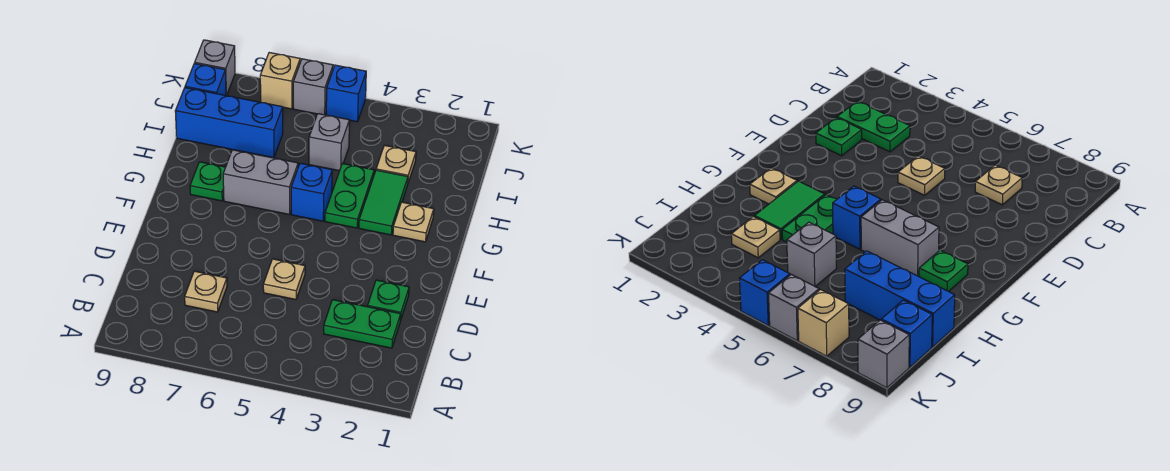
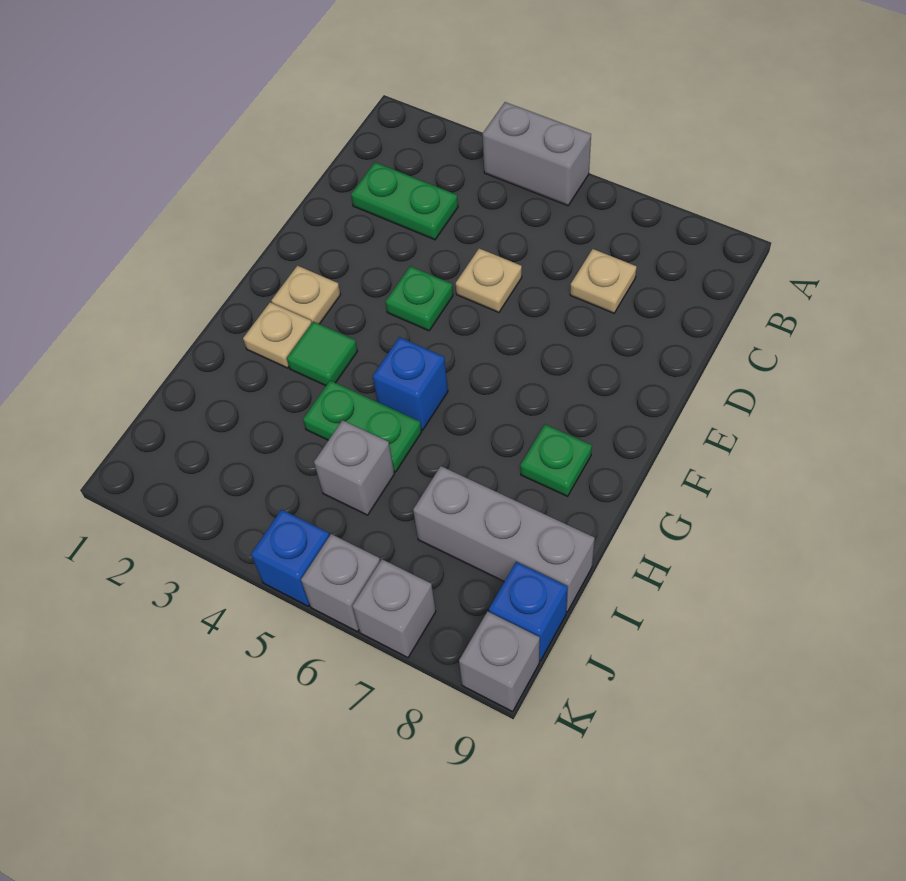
green 1x1 plate [368,280,409,321] -> green 1x1 plate moved to [385,266,453,331]
green 1x2 tile [359,170,408,235] -> green 1x1 tile [287,321,358,386]
green 1x2 plate [325,164,374,228] -> green 1x2 plate turned to [303,381,422,472]
grey 1x2 brick [223,150,298,214] -> grey 1x2 brick moved to [483,102,591,206]
tan 1x1 plate [376,145,416,183] -> tan 1x1 plate moved to [271,266,341,324]
blue 1x3 brick [175,88,283,158] -> grey 1x3 brick [413,466,595,612]
tan 1x1 brick [260,53,300,109] -> grey 1x1 brick [352,559,436,658]

